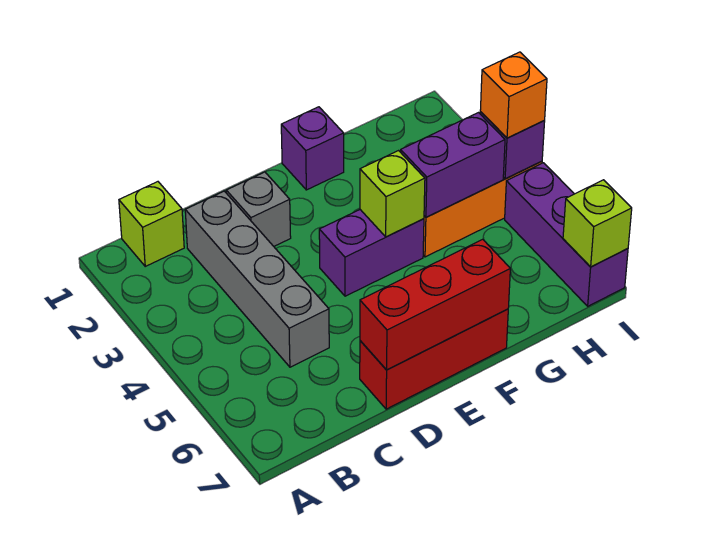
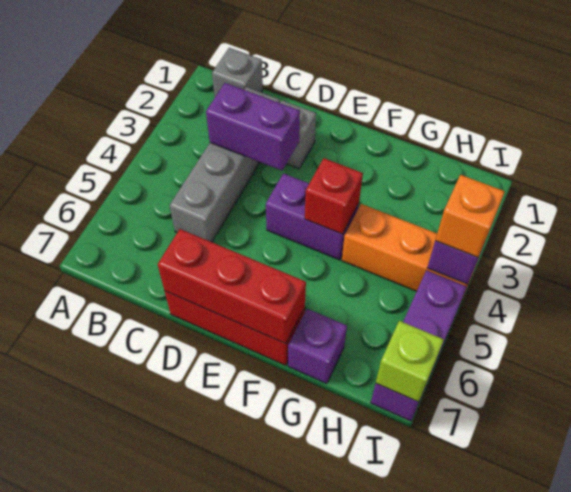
lime 1x1 brick [119,182,184,266] -> grey 1x1 brick [212,48,263,97]
purple 1x1 brick [281,107,344,190] -> purple 1x1 brick moved to [288,309,347,384]
lime 1x1 brick [360,151,425,237] -> red 1x1 brick [305,158,363,234]
purple 1x2 brick [401,113,505,217] -> purple 1x2 brick moved to [206,83,300,171]

